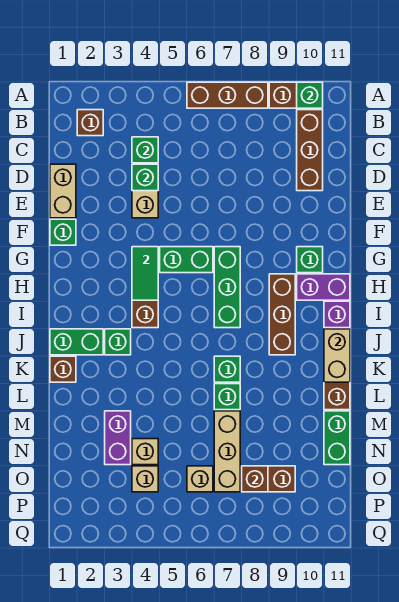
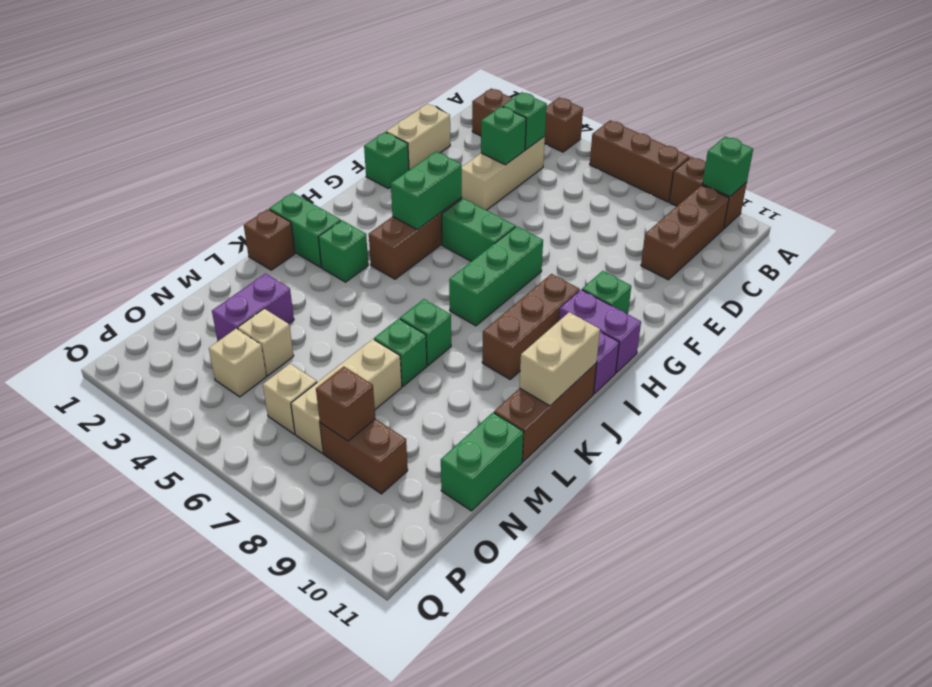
none -> brown 1x1 brick [545,97,583,152]
green 1x2 tile [132,247,158,300] -> green 1x2 brick [391,152,462,230]

